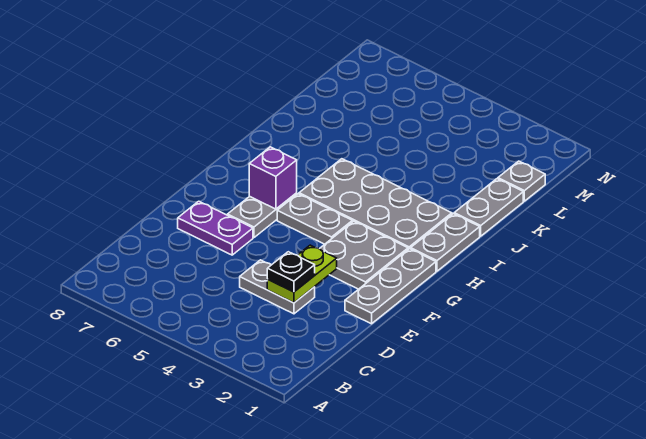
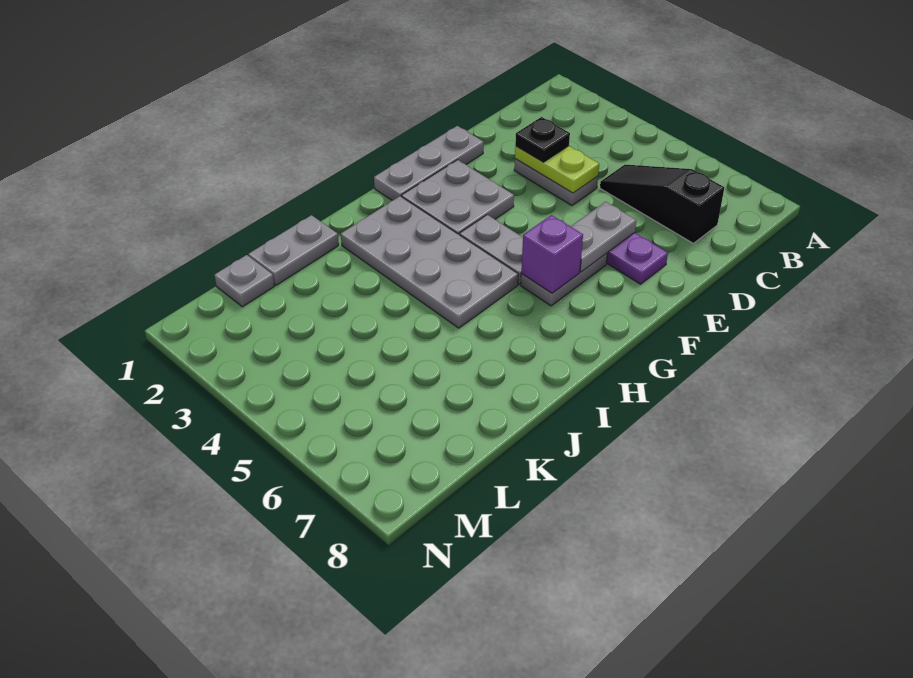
none -> black 1x3 slope [600,165,724,243]
lime 1x2 plate [267,245,337,303] -> lime 1x2 plate turned to [515,146,599,193]
grey 1x2 plate [411,214,480,271] -> grey 1x2 plate moved to [571,202,636,272]

